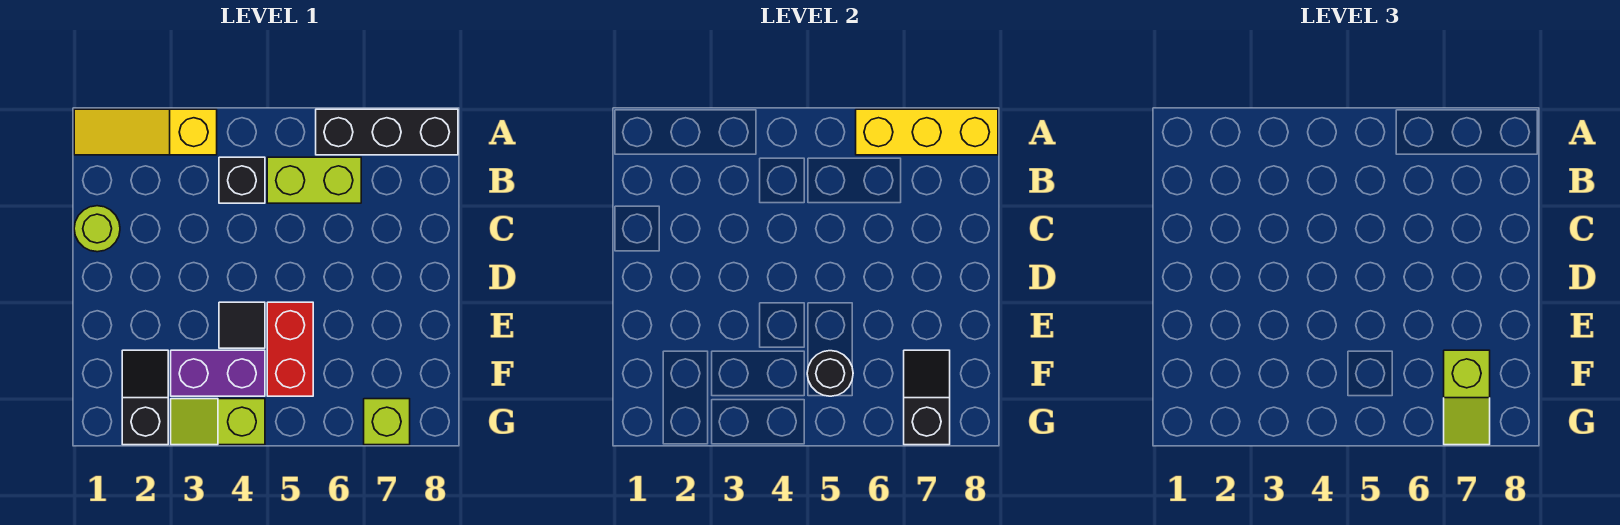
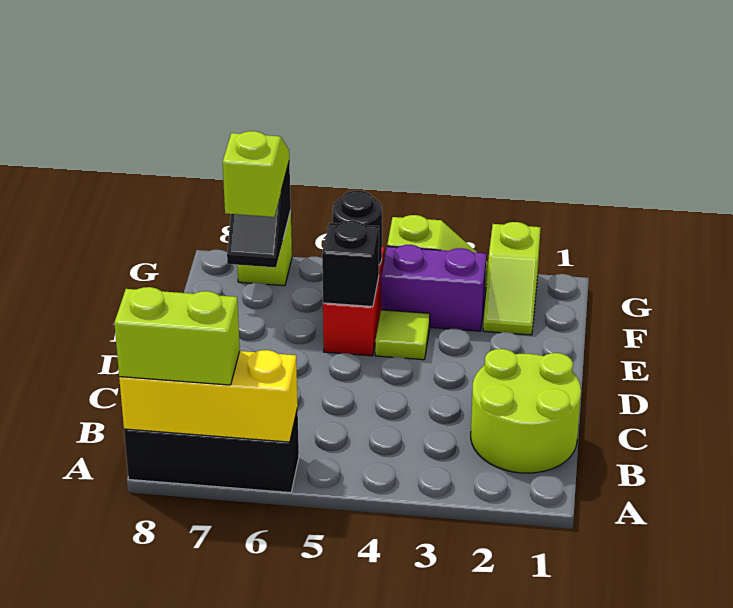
yellow 1x3 slope [74,109,217,155] -> none
black 1x1 brick [219,157,265,203] -> black 1x1 brick moved to [322,221,379,307]
lime 1x2 brick [267,157,361,203] -> lime 1x2 brick moved to [114,287,240,385]
lime 1x1 round brick [74,206,120,252] -> lime 2x2 round brick [471,349,581,473]
black 1x1 tile [219,302,265,348] -> lime 1x1 tile [375,310,430,360]
black 1x2 slope [122,350,168,445] -> lime 1x2 slope [483,222,541,335]

